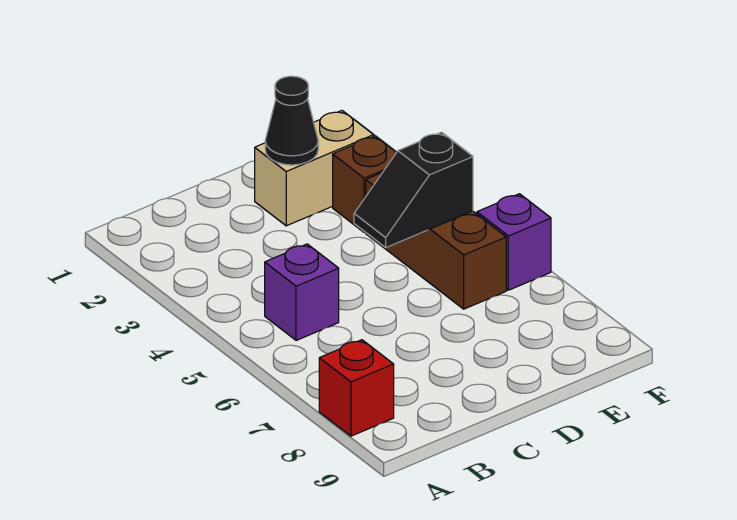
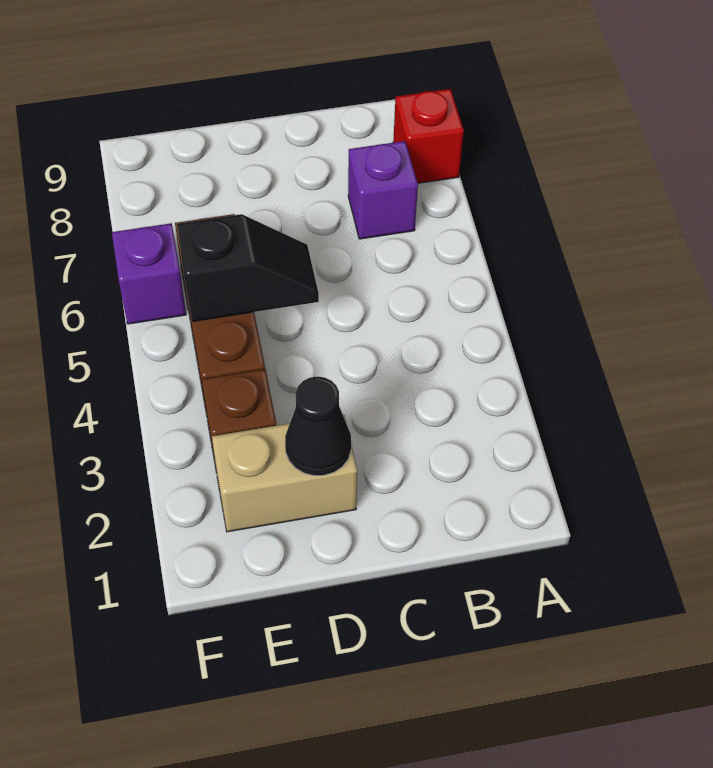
purple 1x1 brick [265,244,339,340] -> purple 1x1 brick moved to [348,141,418,239]

